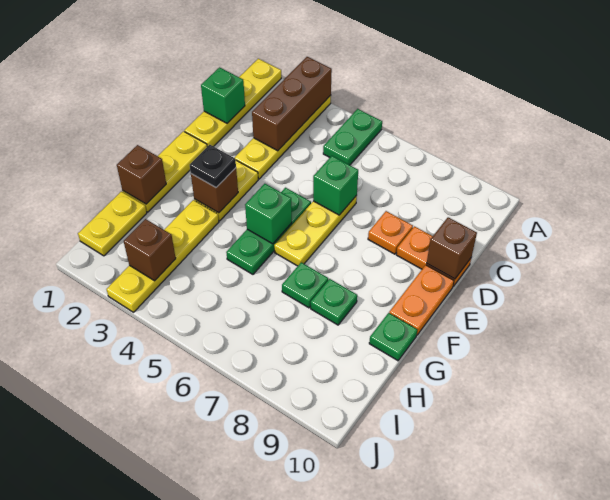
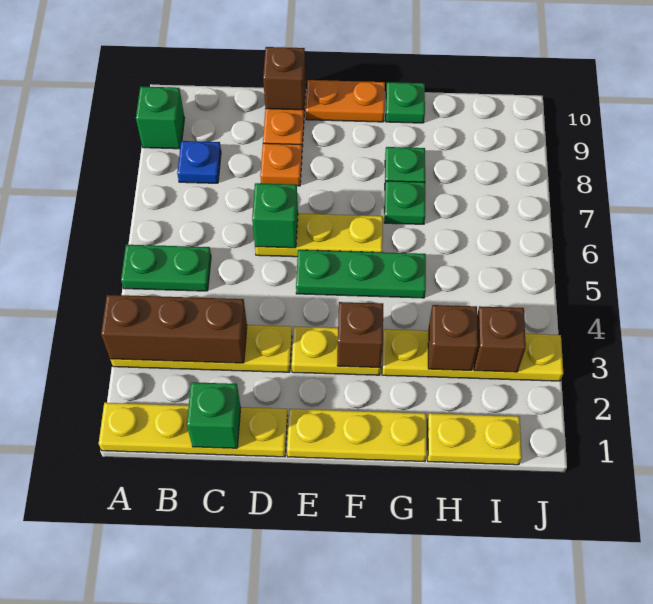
none -> blue 1x1 plate [177,141,221,183]
black 1x1 plate [190,145,236,187] -> none
green 1x1 brick [245,184,292,244] -> green 1x1 brick moved to [136,87,184,149]
brown 1x1 brick [117,145,166,204] -> brown 1x1 brick moved to [428,305,478,370]

